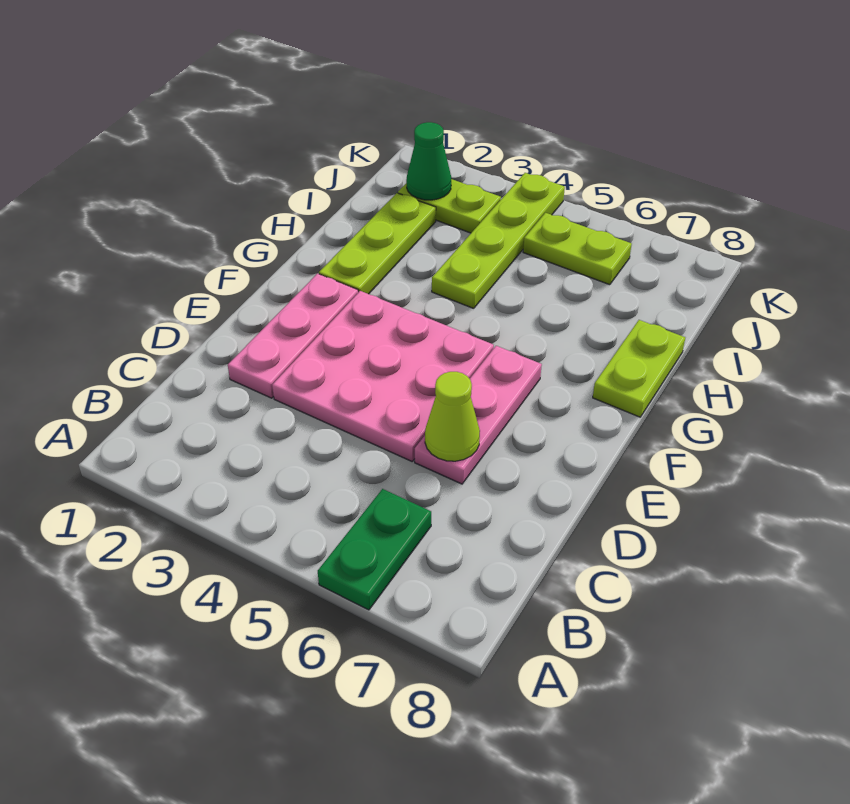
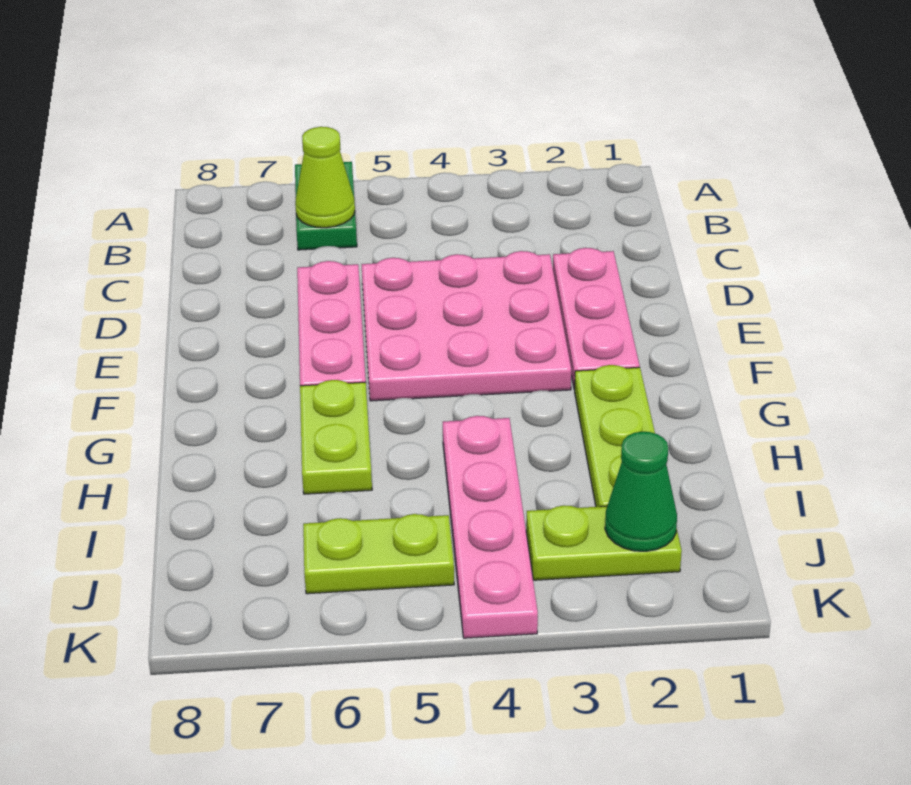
lime 1x1 cone [425,372,480,461] -> lime 1x1 cone moved to [295,127,355,228]
lime 1x2 plate [593,320,685,417] -> lime 1x2 plate moved to [300,380,372,494]
lime 1x4 plate [432,173,565,308] -> pink 1x4 plate [443,416,538,638]

